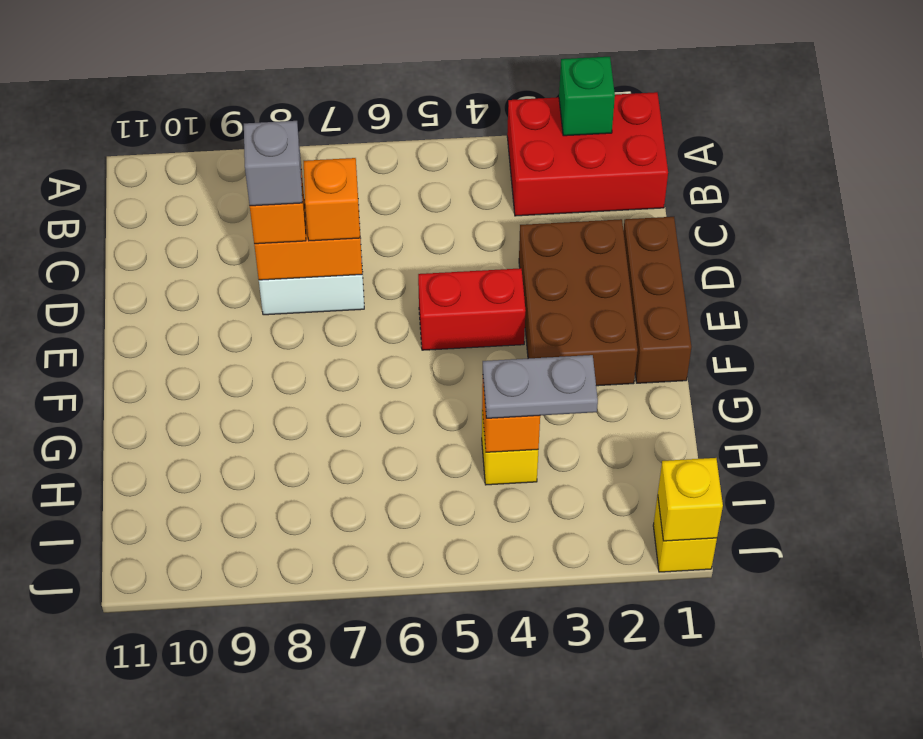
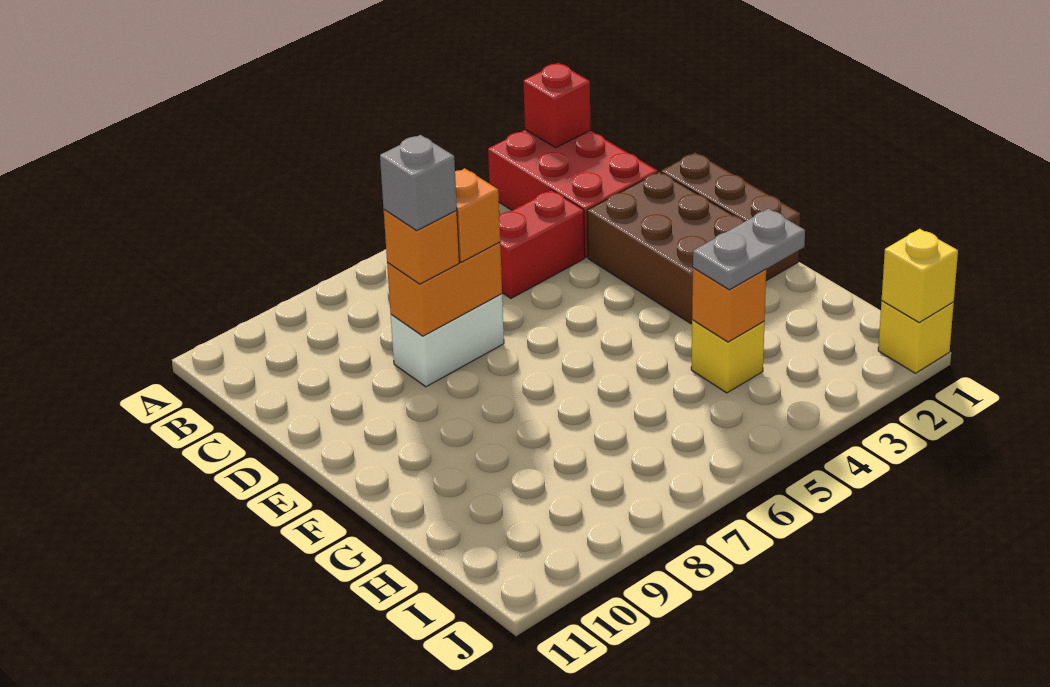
red 2x3 brick [507,92,668,216] -> red 2x3 brick turned to [488,130,658,257]
green 1x1 brick [559,57,615,136] -> red 1x1 brick [523,63,590,148]
red 1x2 brick [418,268,525,350] -> red 1x2 brick moved to [499,190,585,298]

